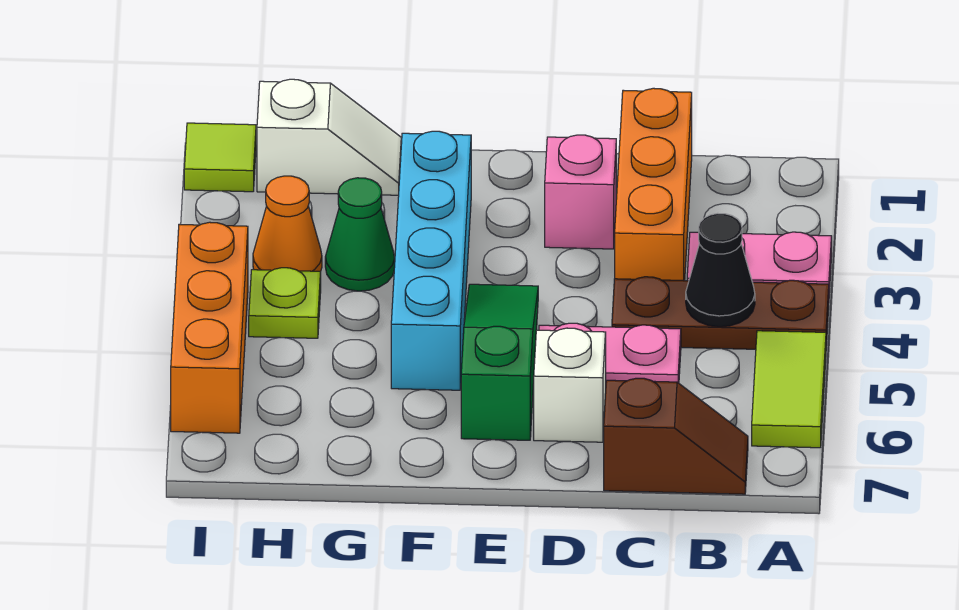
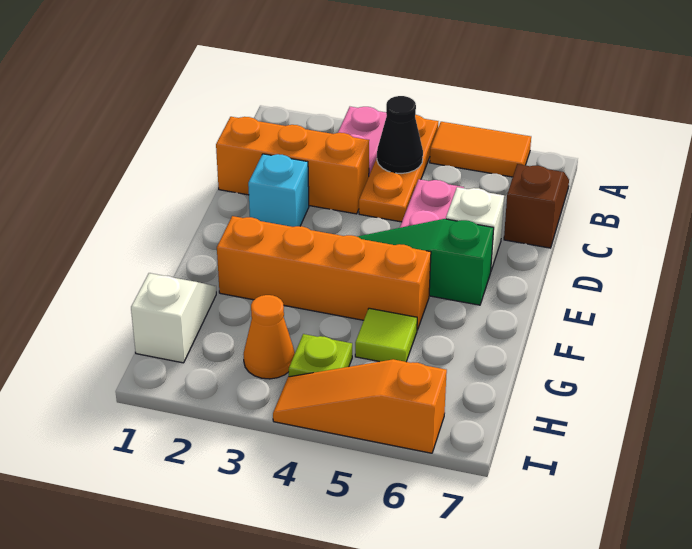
brown 1x3 plate [612,277,829,349] -> orange 1x3 plate [359,115,438,222]
lime 1x2 tile [752,331,826,448] -> orange 1x2 tile [430,122,531,177]
pink 1x1 brick [545,135,616,249] -> cyan 1x1 brick [248,154,309,227]
cyan 1x4 brick [391,131,471,390] -> orange 1x4 brick [217,216,431,330]
green 1x1 cone [325,178,395,291] -> none
lime 1x1 tile [184,123,256,192] -> lime 1x1 tile moved to [355,308,417,362]
orange 1x3 brick [171,222,248,433] -> orange 1x3 slope [273,359,447,453]

